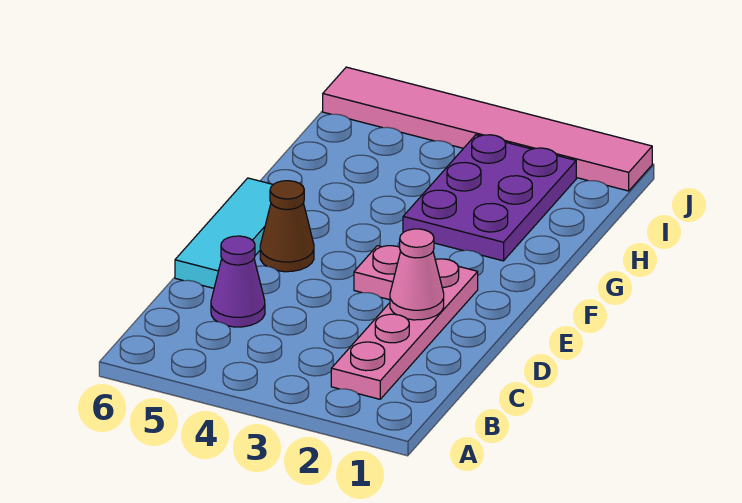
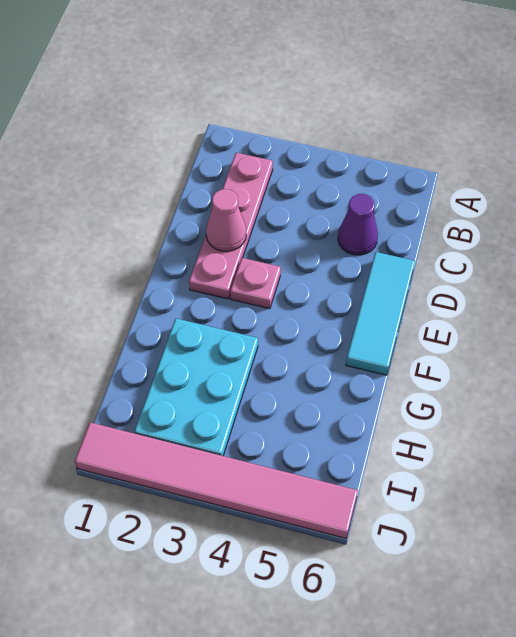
brown 1x1 cone [260,181,314,272] -> none
purple 2x3 plate [403,135,576,261] -> cyan 2x3 plate [134,319,258,456]

